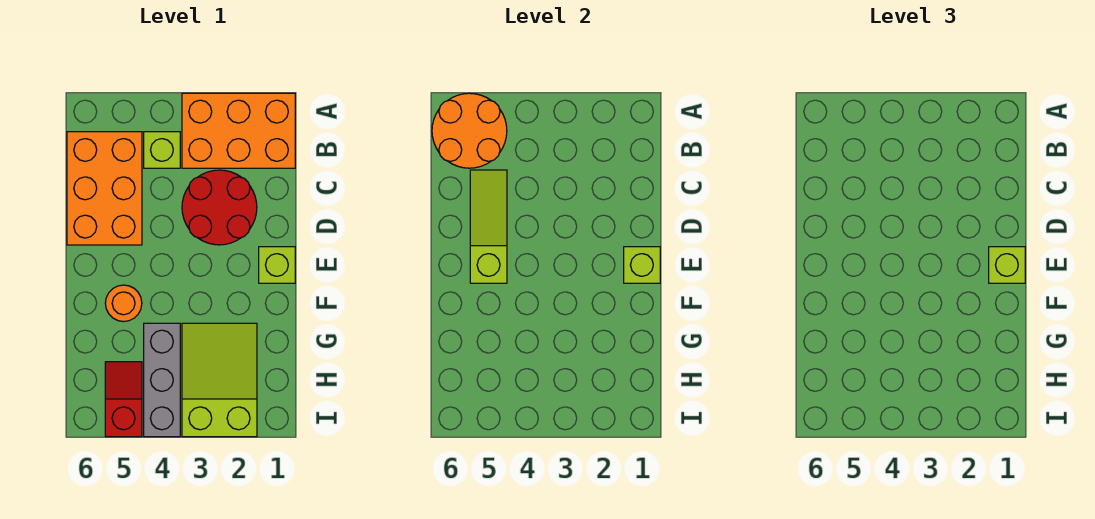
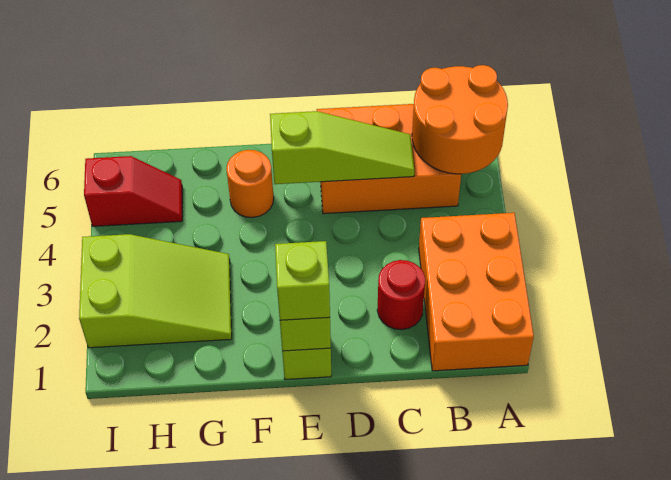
lime 1x1 brick [144,132,180,168] -> none
red 2x2 round brick [182,170,257,245] -> red 1x1 round brick [377,260,425,330]
grey 1x3 brick [144,323,180,437] -> none

